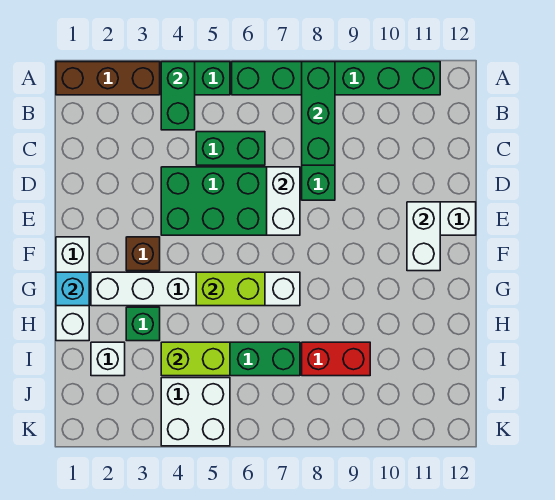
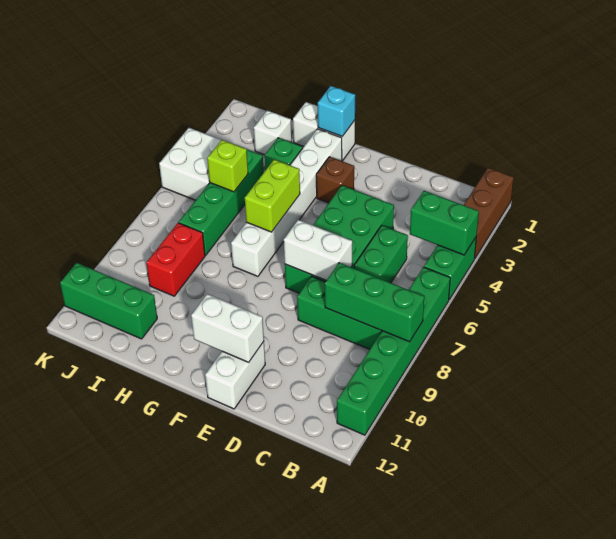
white 1x3 brick [56,237,89,341] -> white 1x2 brick [293,102,355,161]
lime 1x2 brick [161,342,230,376] -> lime 1x1 brick [207,140,248,192]
none -> green 1x3 brick [60,263,157,339]

